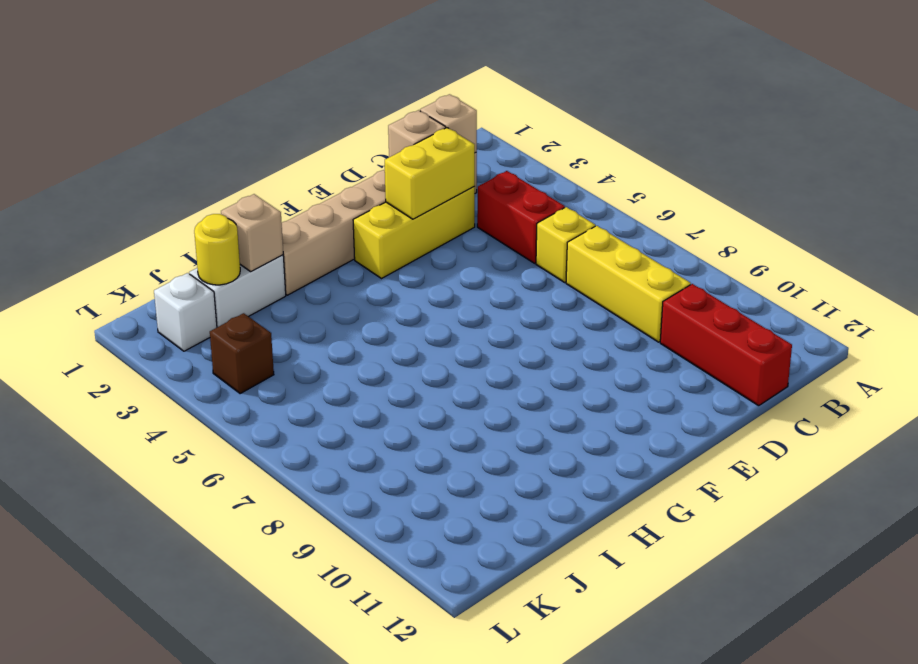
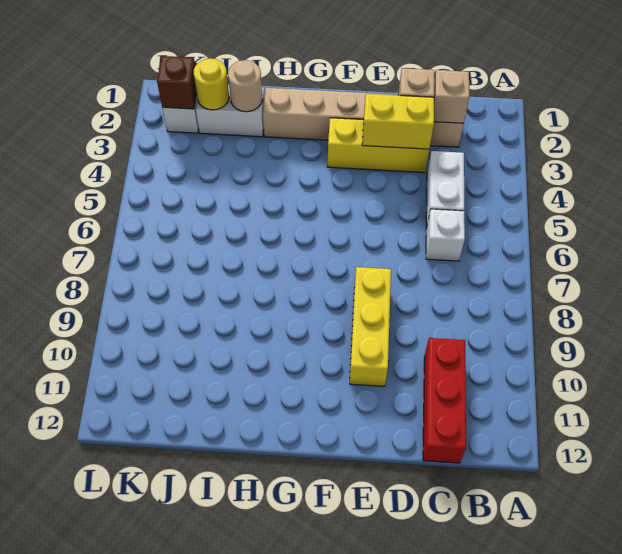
red 1x2 brick [477,171,565,263] -> white 1x2 brick [426,151,464,228]
yellow 1x1 brick [536,207,595,282] -> white 1x1 brick [426,209,465,261]
yellow 1x3 brick [566,226,691,342] -> yellow 1x3 brick moved to [350,267,391,386]
tan 1x1 brick [221,194,283,271] -> tan 1x1 round brick [228,60,263,112]
brown 1x1 brick [210,313,274,394] -> brown 1x1 brick moved to [157,56,197,109]

